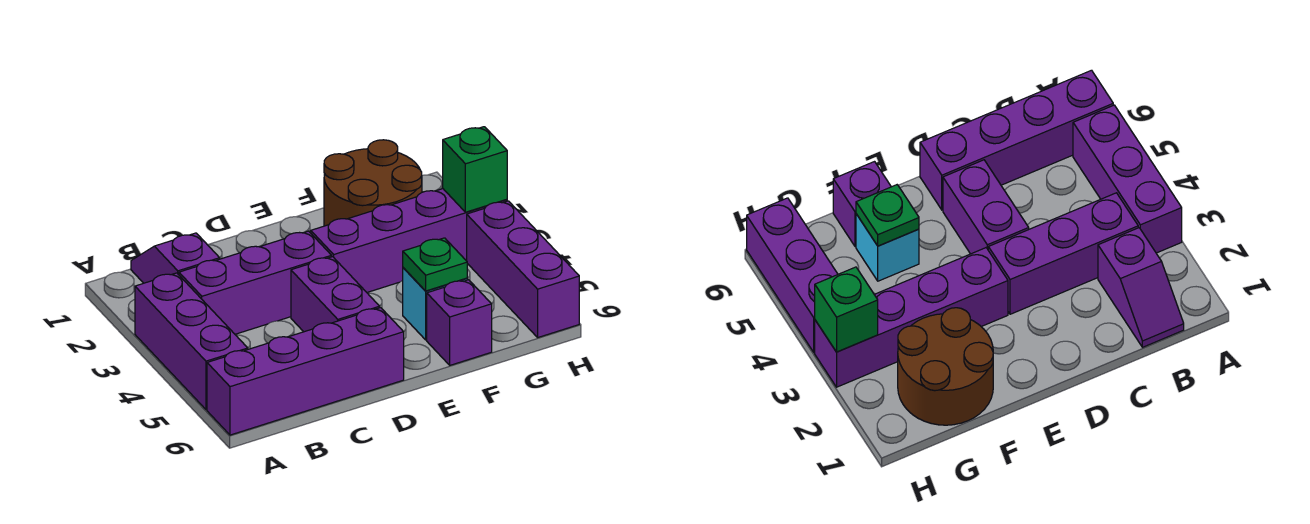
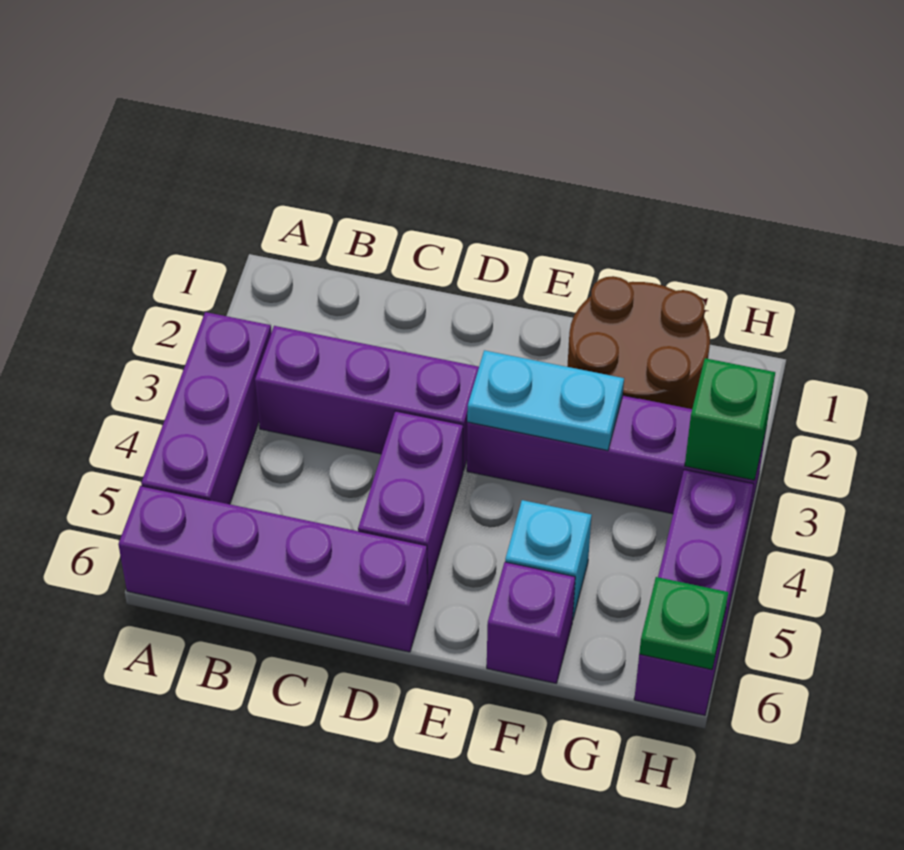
purple 1x2 slope [131,233,220,283] -> none
none -> cyan 1x2 plate [467,350,624,451]
green 1x1 plate [403,238,467,291] -> green 1x1 plate moved to [639,577,728,670]

